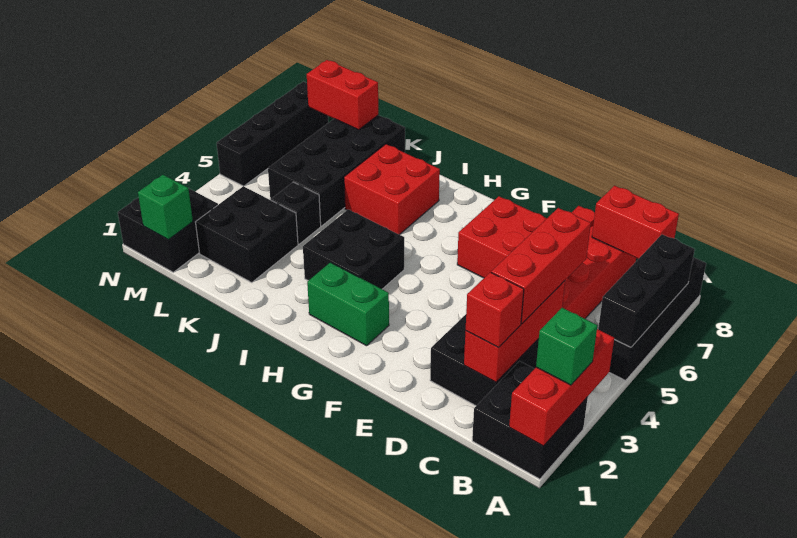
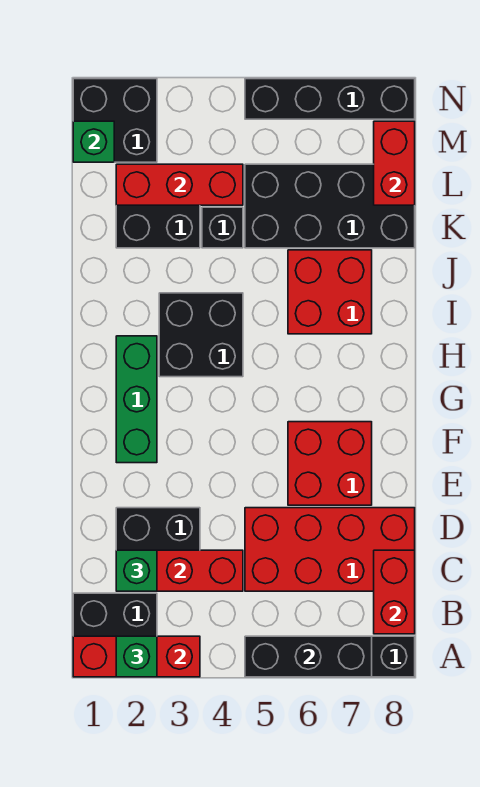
red 1x1 brick [466,272,524,348] -> green 1x1 brick [116,550,157,591]
red 1x3 brick [491,208,591,324] -> red 1x3 brick moved to [116,164,243,205]
green 1x2 brick [307,262,389,346] -> green 1x3 brick [116,336,157,463]

